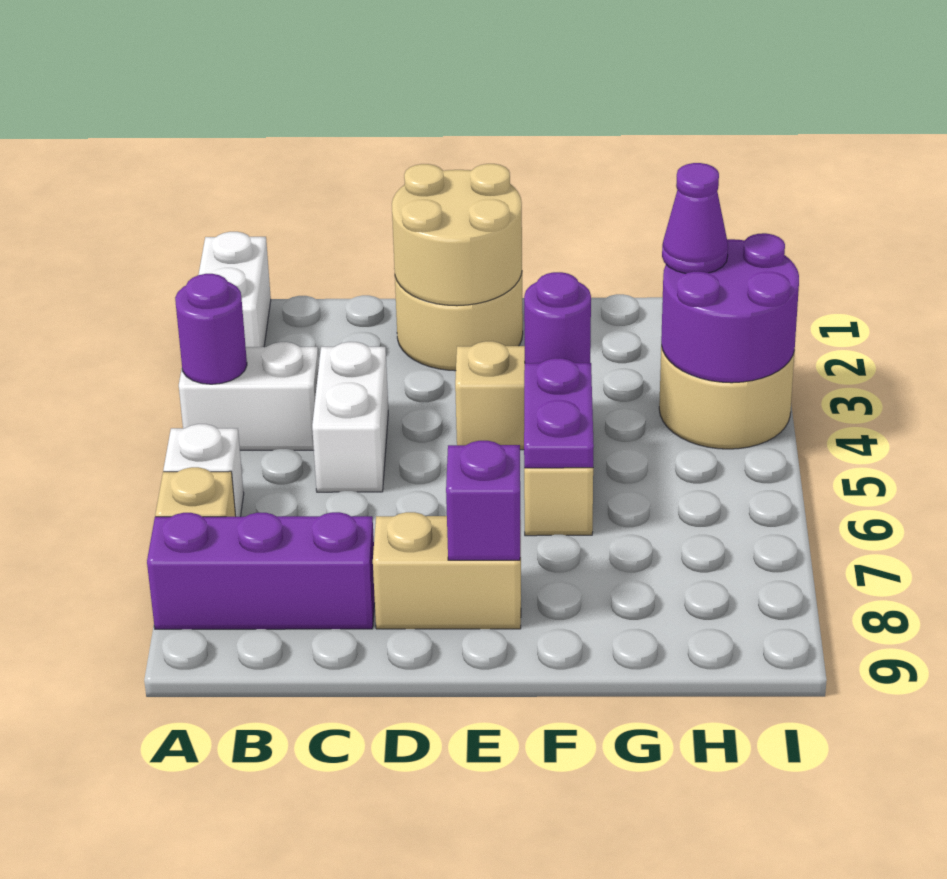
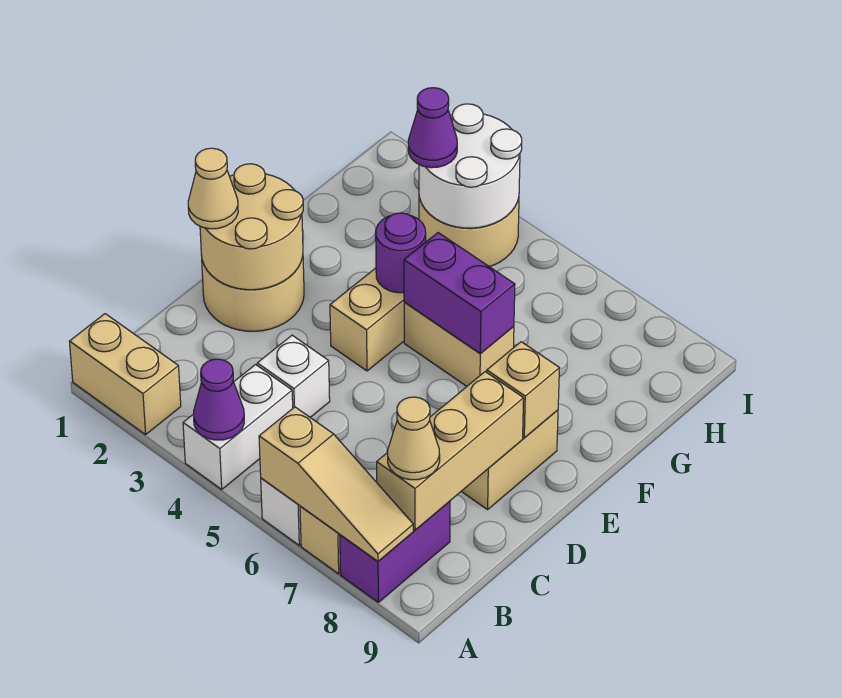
white 1x2 brick [198,232,271,347] -> tan 1x2 brick [69,314,181,435]
purple 1x1 round brick [175,274,247,384] -> purple 1x1 cone [194,359,244,440]
none -> tan 1x3 slope [259,407,413,561]
purple 1x3 brick [147,512,375,629] -> purple 1x2 brick [340,501,450,602]
none -> tan 1x3 brick [377,372,524,530]
none -> tan 1x1 cone [387,397,440,480]
white 1x2 brick [312,342,388,492] -> white 1x1 brick [257,335,330,417]
none -> tan 1x1 cone [188,148,238,229]
purple 1x1 brick [446,441,520,560] -> tan 1x1 brick [487,342,559,438]
purple 1x2 plate [524,358,594,468] -> purple 1x2 brick [404,233,515,354]
purple 2x2 round brick [661,233,799,383] -> white 2x2 round brick [419,104,522,228]

